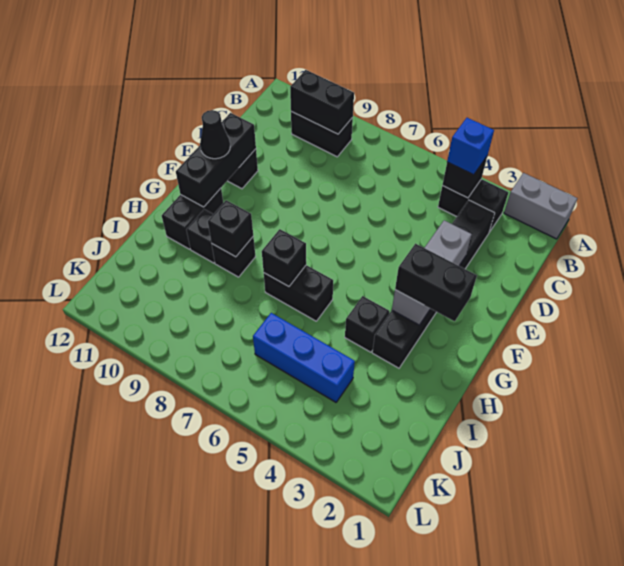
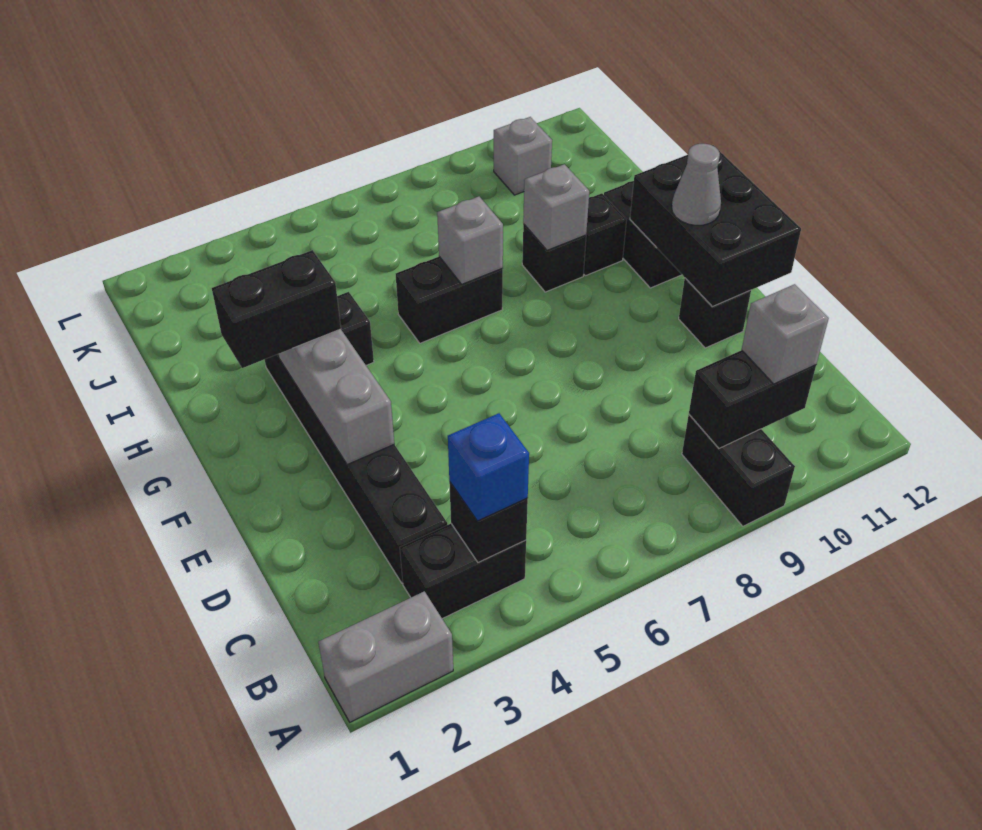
black 1x2 brick [291,112,353,157] -> black 1x2 brick turned to [682,415,795,526]
none -> grey 1x1 brick [742,284,829,384]
black 1x3 brick [176,113,256,207] -> black 2x3 brick [630,145,801,307]
black 1x1 cone [200,110,230,159] -> grey 1x1 cone [672,144,721,225]
black 1x1 brick [262,229,306,287] -> grey 1x1 brick [437,197,503,284]
black 1x1 brick [208,200,253,257] -> grey 1x1 brick [523,164,589,250]
blue 1x3 brick [253,313,355,402] -> none
none -> grey 1x1 brick [494,117,552,195]

